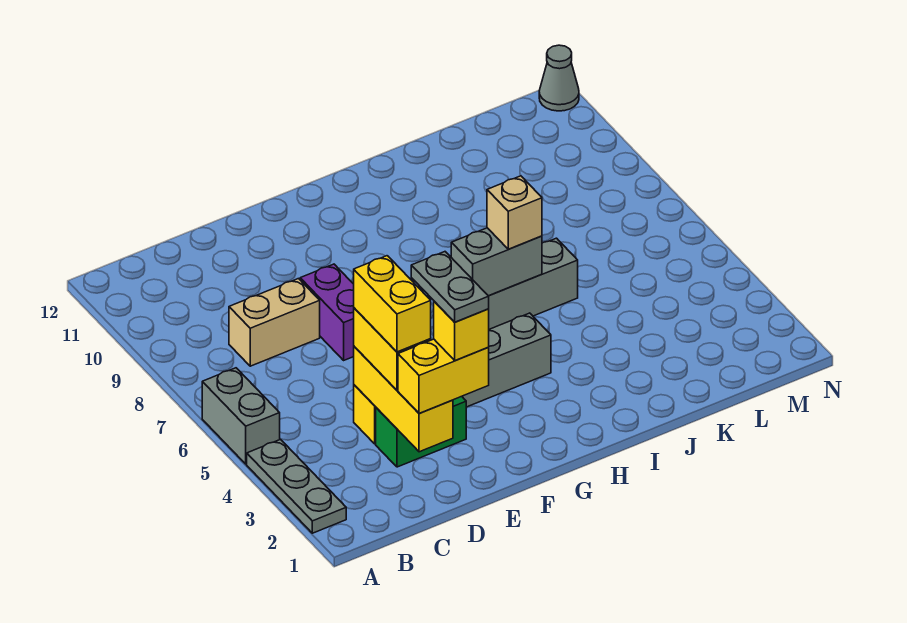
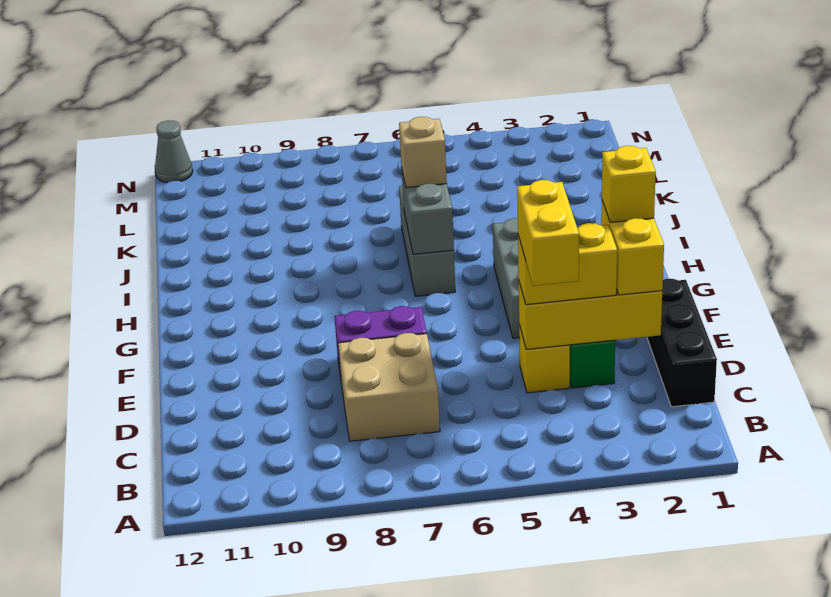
grey 1x3 plate [247,440,346,533] -> none
grey 1x2 brick [202,368,280,464] -> none
none -> black 1x3 brick [647,279,717,407]
tan 1x2 brick [229,279,320,366] -> tan 2x2 brick [338,333,440,441]
yellow 1x2 brick [354,256,431,352] -> yellow 1x2 brick turned to [517,180,579,286]
grey 1x2 plate [411,252,489,322] -> none

